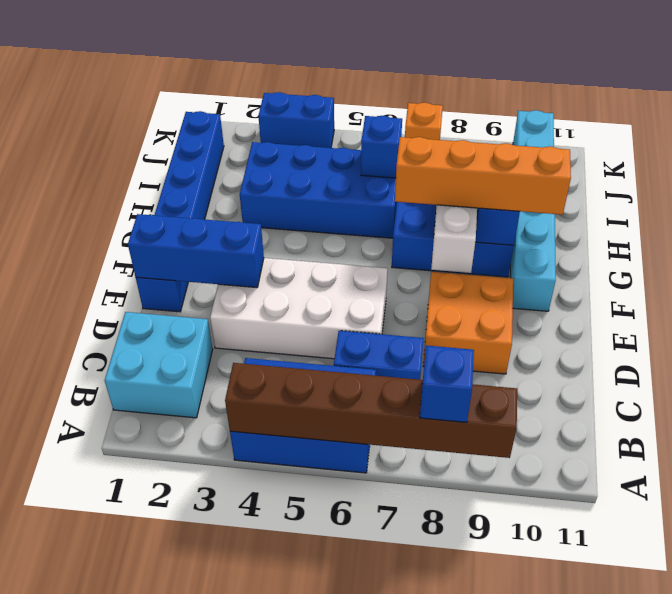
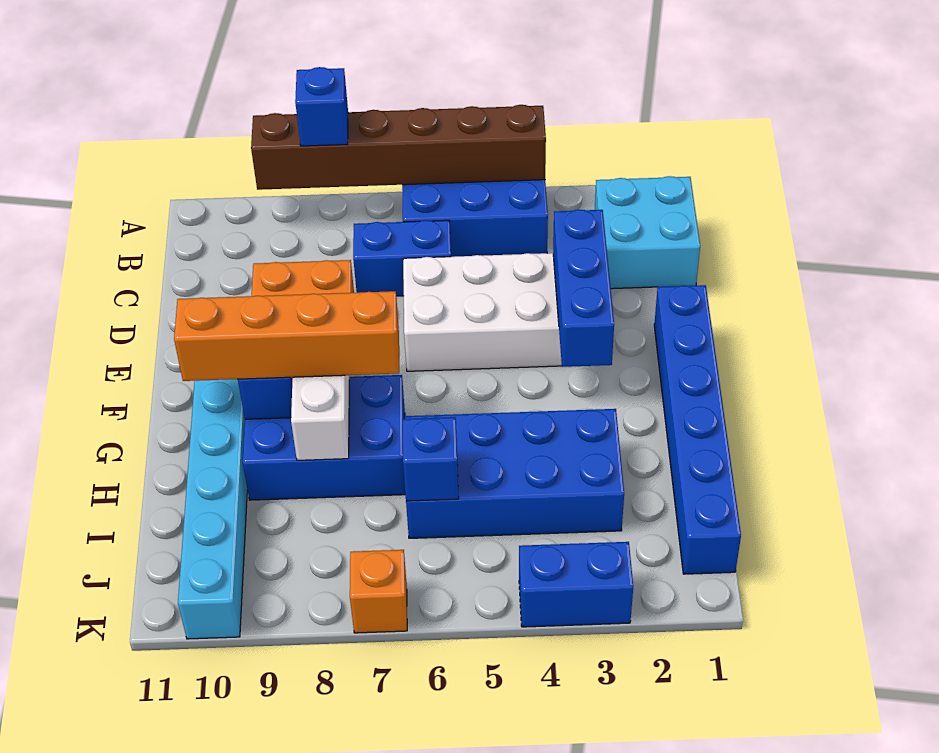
blue 1x3 brick [128,214,264,288] -> blue 1x3 brick turned to [553,210,614,367]

